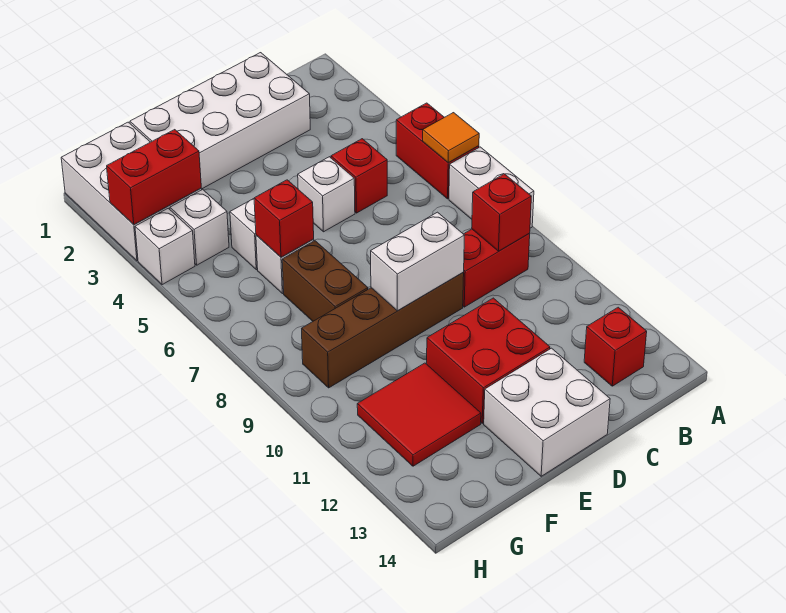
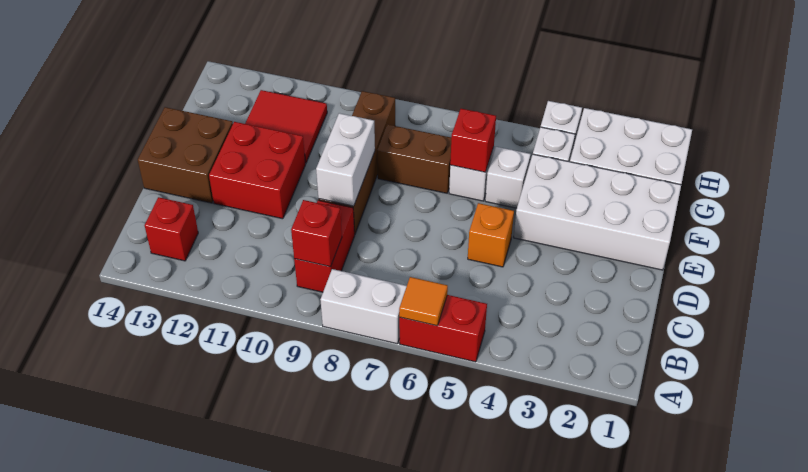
white 2x4 brick [130,53,310,189] -> white 2x4 brick turned to [514,154,681,270]
red 1x1 brick [331,139,387,213] -> none
white 1x1 brick [298,157,355,232] -> orange 1x1 brick [468,203,514,267]
white 2x2 brick [484,348,610,476] -> brown 2x2 brick [138,107,233,203]
red 1x2 brick [107,130,201,225] -> none

